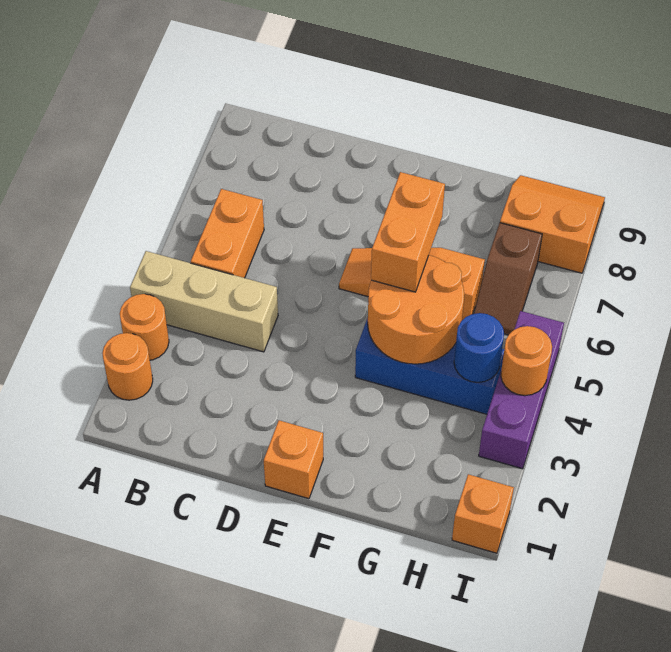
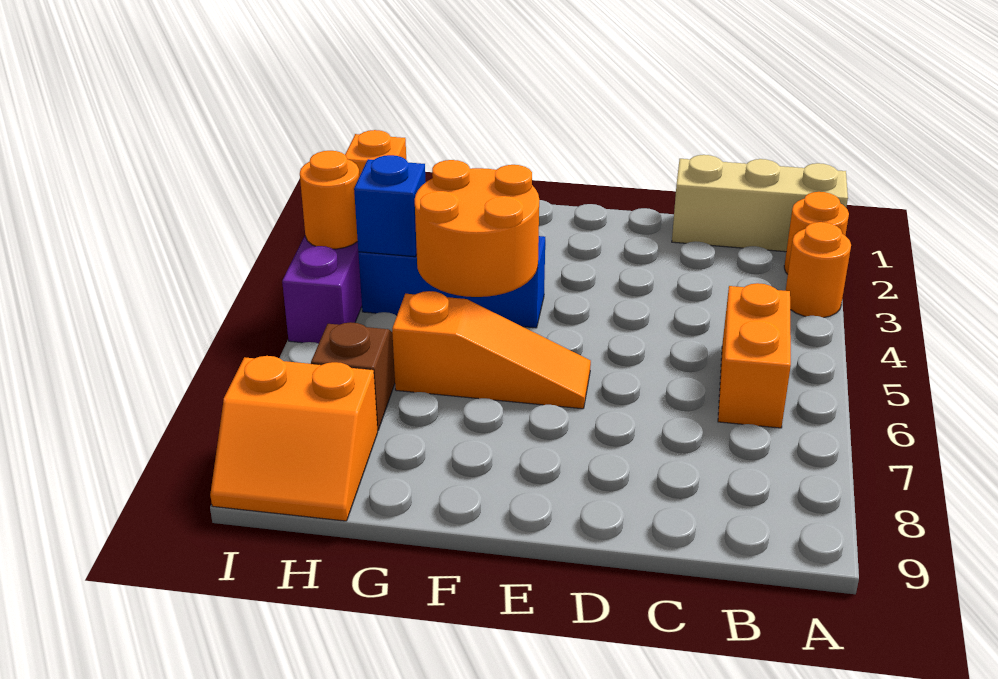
tan 1x3 brick [130,251,278,352] -> tan 1x3 brick moved to [672,155,848,252]
orange 1x1 brick [264,420,323,499] -> none
orange 1x2 brick [371,172,445,292] -> none
blue 1x1 round brick [454,313,504,382] -> blue 1x1 brick [354,155,426,257]

